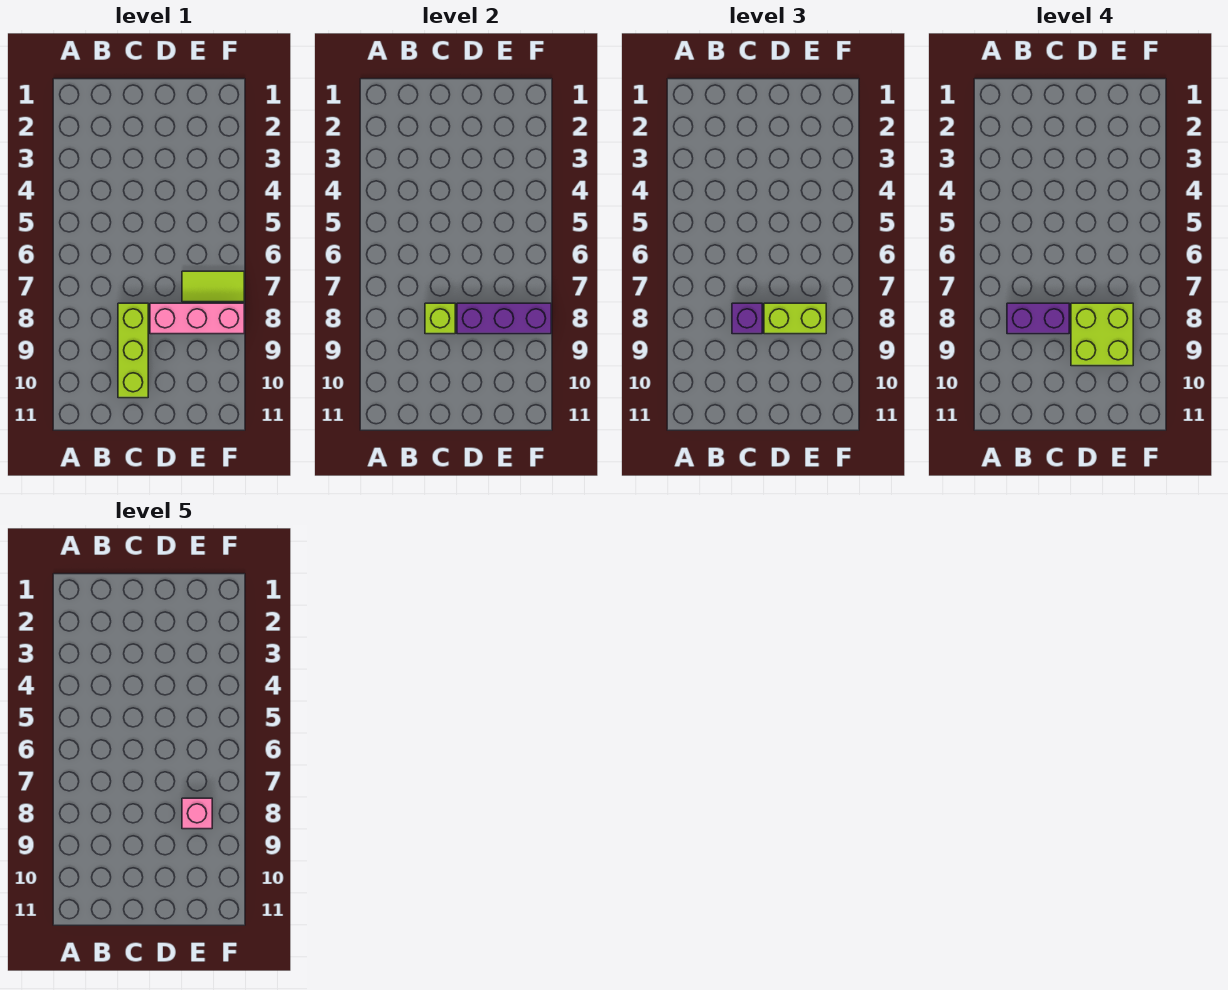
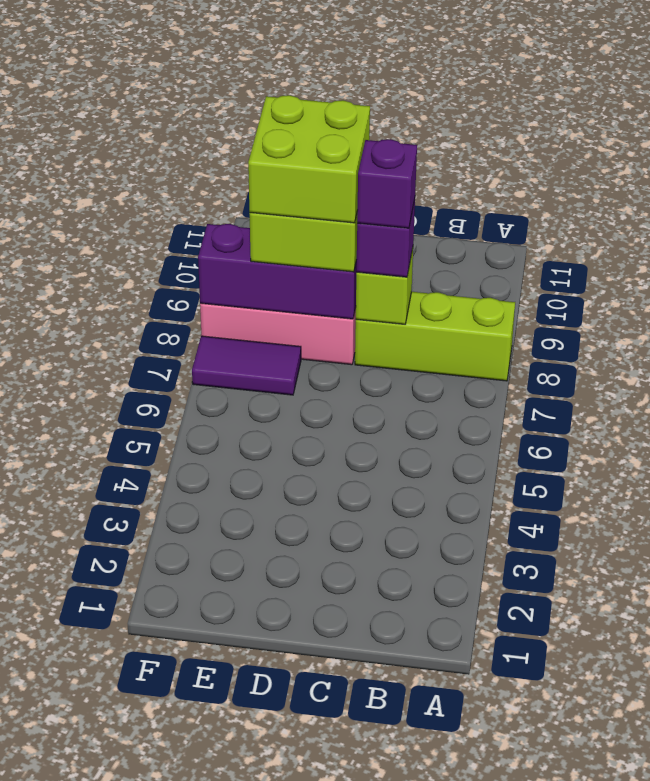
purple 1x2 brick [1007,303,1069,334] -> purple 1x1 brick [357,139,417,228]
lime 1x3 brick [118,303,148,398] -> lime 1x3 brick turned to [355,292,515,381]
lime 1x2 tile [182,271,244,302] -> purple 1x2 tile [192,336,301,395]
pink 1x1 brick [182,798,212,829] -> none

